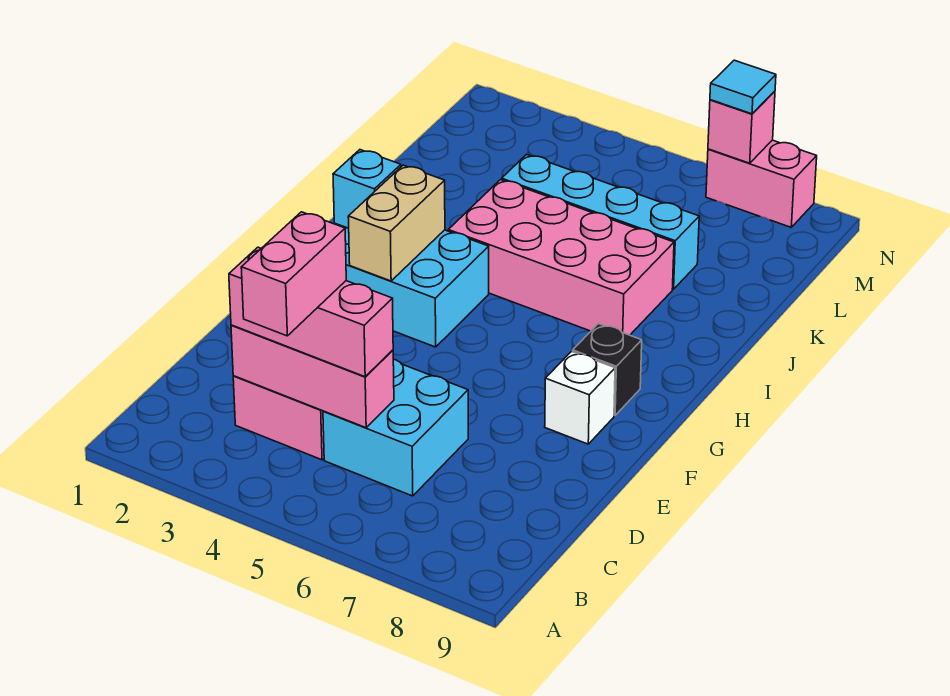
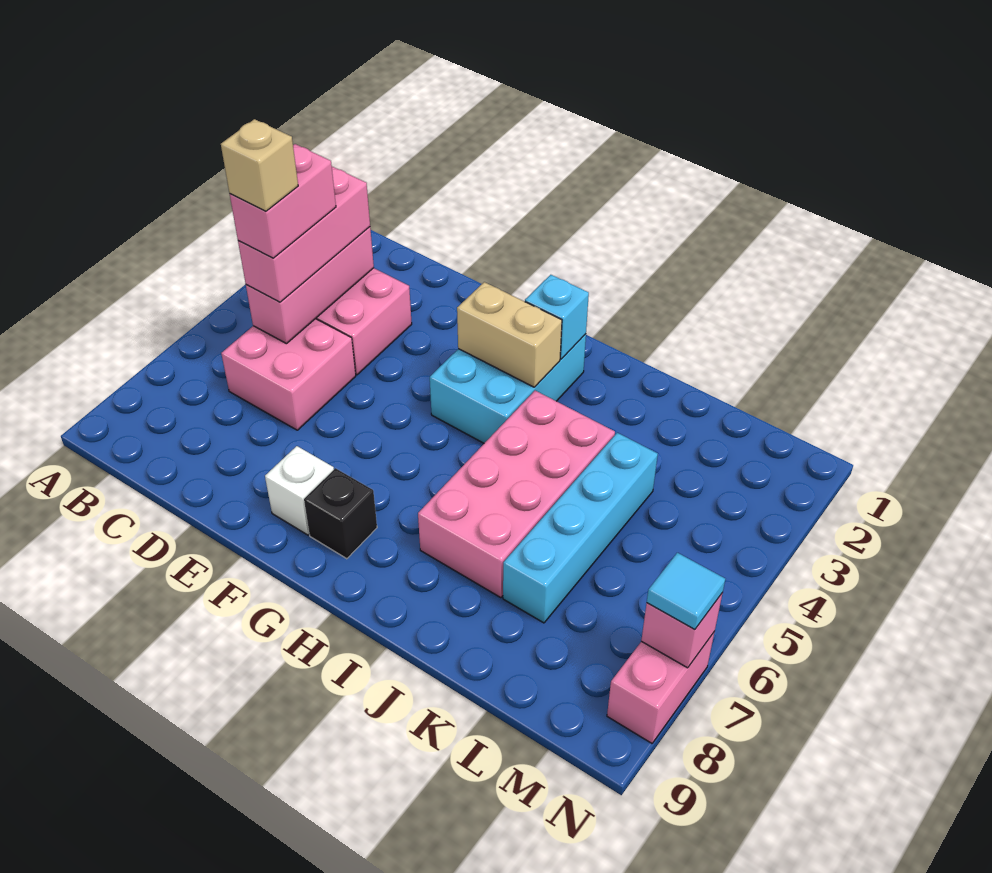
pink 1x2 brick [241,212,346,336] -> pink 1x2 brick turned to [230,144,336,258]
cyan 2x2 brick [323,359,468,496] -> pink 2x2 brick [221,319,356,430]
none -> tan 1x1 brick [221,119,298,211]

